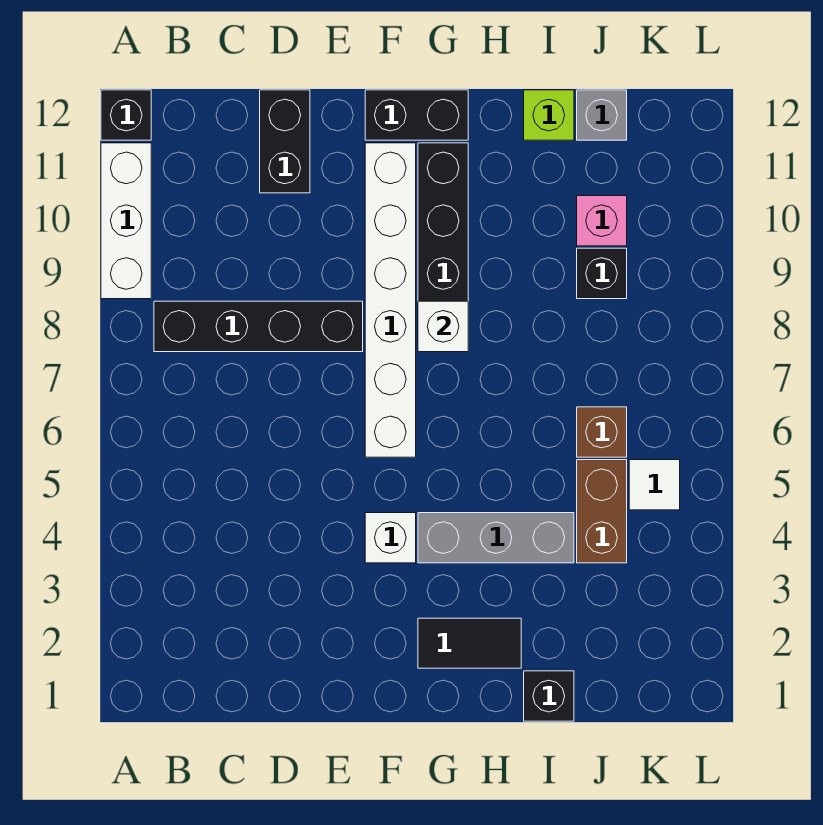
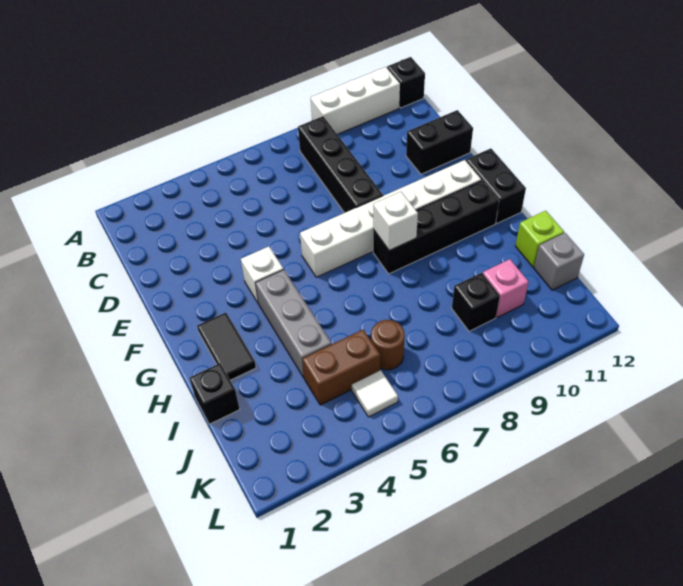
brown 1x1 brick [577,407,627,457] -> brown 1x1 round brick [371,320,405,370]

